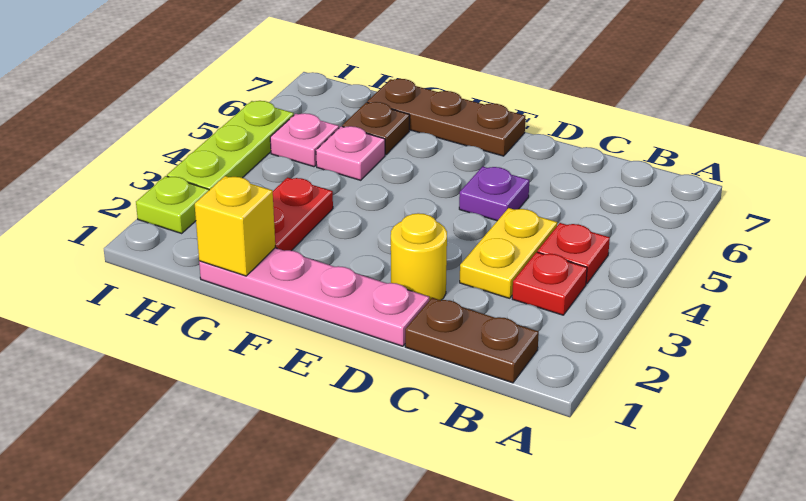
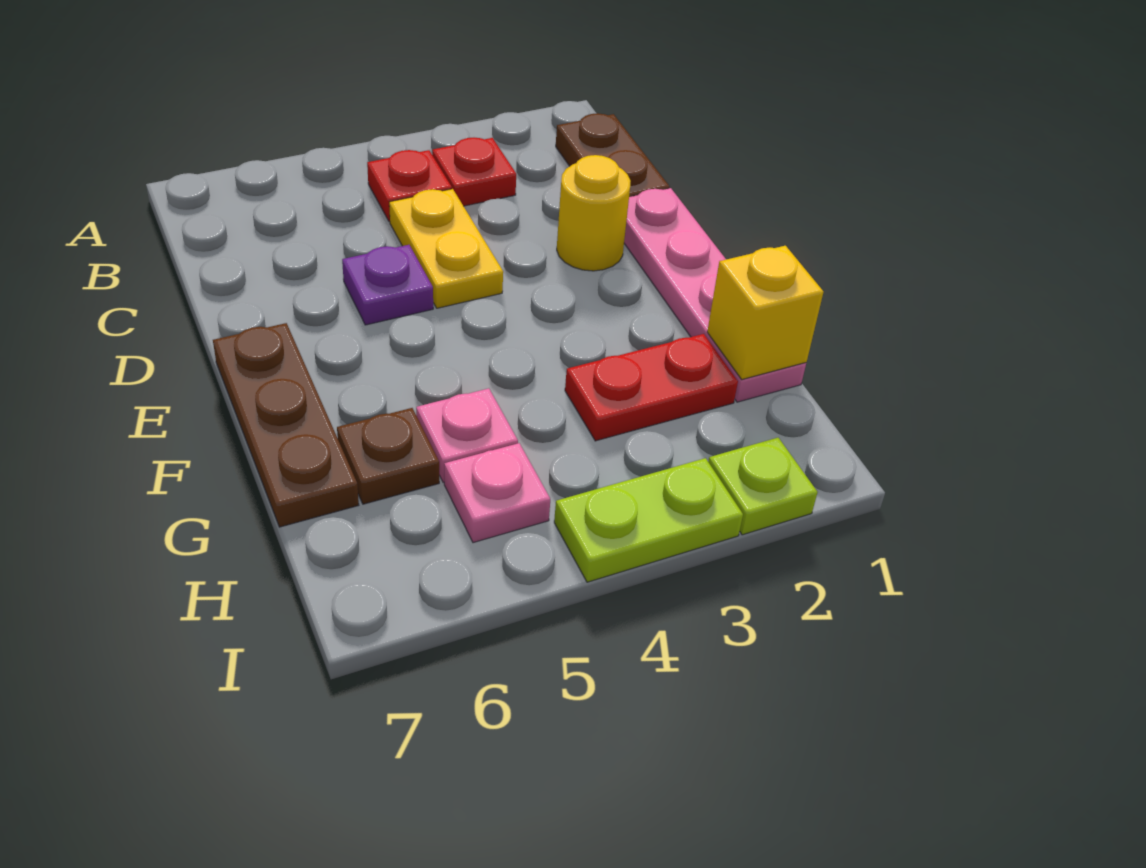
yellow 1x2 plate [460,208,557,298] -> yellow 1x2 plate turned to [389,189,503,308]
lime 1x3 plate [167,101,294,190] -> lime 1x2 plate [554,458,743,582]

